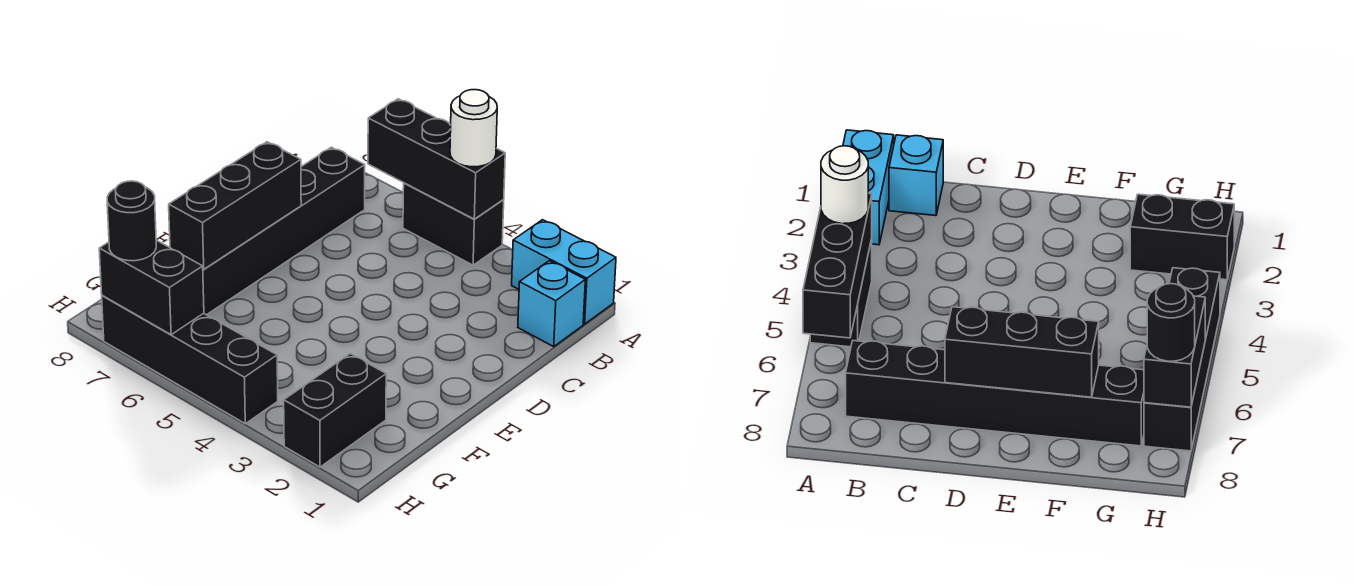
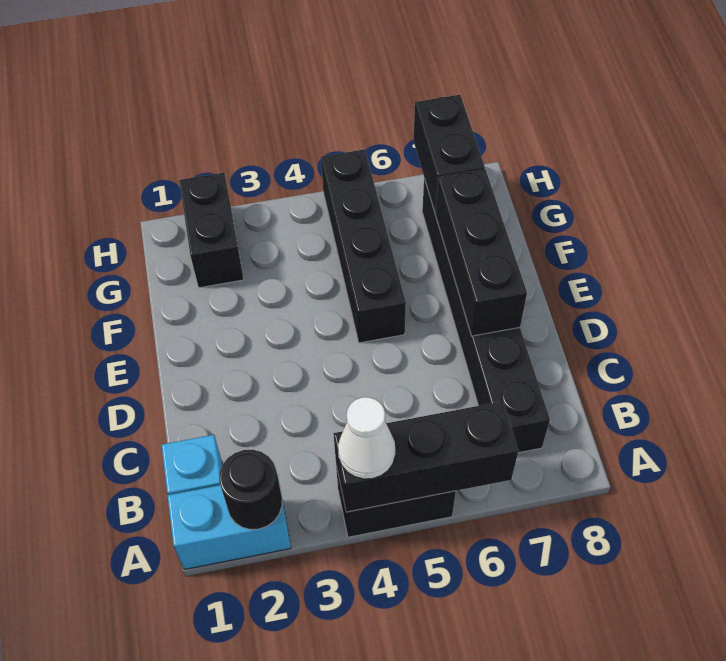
white 1x1 round brick [450,90,497,167] -> white 1x1 cone [338,397,395,479]
black 1x4 brick [102,296,278,424] -> black 1x4 brick turned to [321,149,406,343]
black 1x2 brick [99,240,204,335] -> black 1x2 brick turned to [413,95,485,212]
black 1x1 round brick [107,181,156,261] -> black 1x1 round brick moved to [219,450,282,529]

